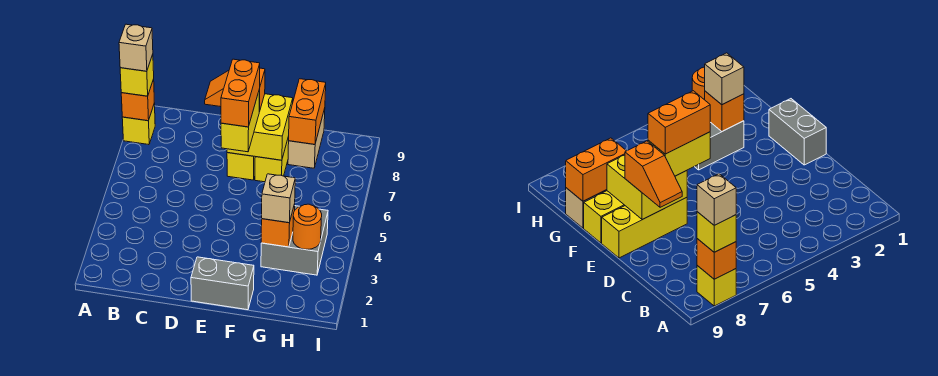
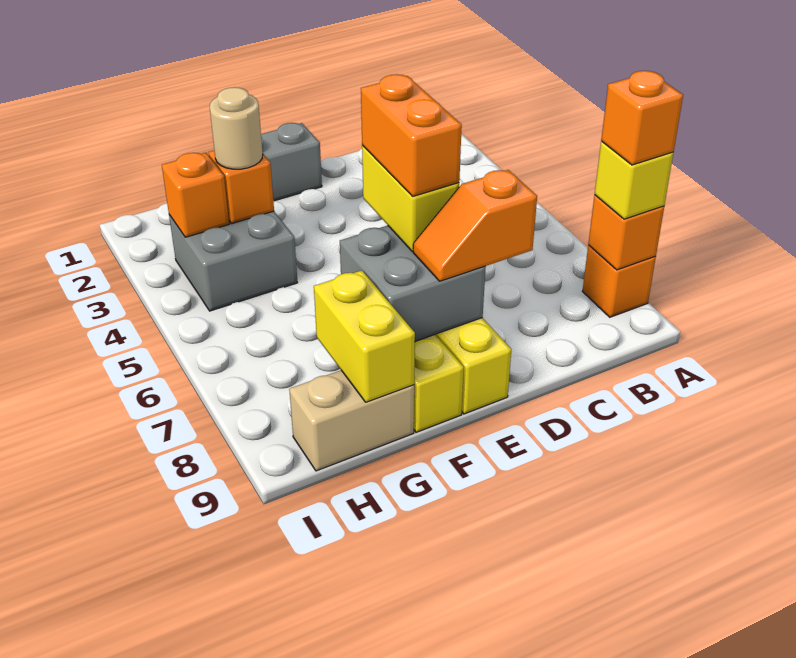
yellow 1x1 brick [122,103,155,145] -> orange 1x1 brick [582,245,656,317]
tan 1x1 brick [119,24,153,71] -> orange 1x1 brick [601,71,683,165]
orange 1x2 slope [205,68,265,112] -> orange 1x2 slope turned to [413,170,537,281]
yellow 2x2 brick [227,94,293,160] -> grey 2x2 brick [340,225,486,341]
tan 1x1 brick [262,174,295,223] -> tan 1x1 round brick [210,87,263,169]
tan 1x2 brick [288,108,325,168] -> tan 1x2 brick turned to [289,370,414,471]
orange 1x2 brick [289,79,326,144] -> yellow 1x2 brick [314,270,415,402]
orange 1x1 round brick [293,204,322,249] -> orange 1x1 brick [162,153,229,237]

